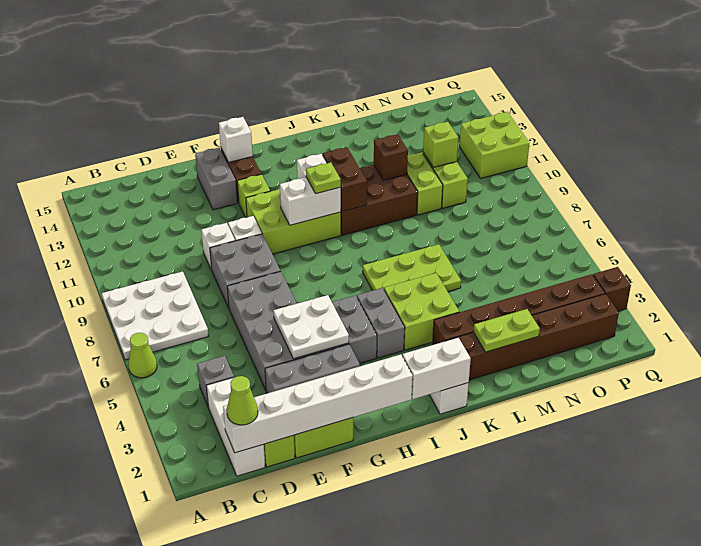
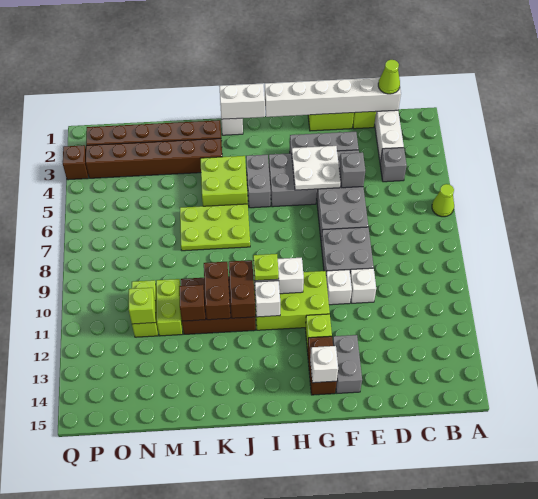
white 3x3 plate [102,271,209,360] -> none
none -> grey 1x1 brick [339,152,365,188]
none -> brown 1x2 brick [204,262,230,320]
lime 1x2 plate [473,309,540,352] -> none
lime 2x2 brick [460,112,529,178] -> none

